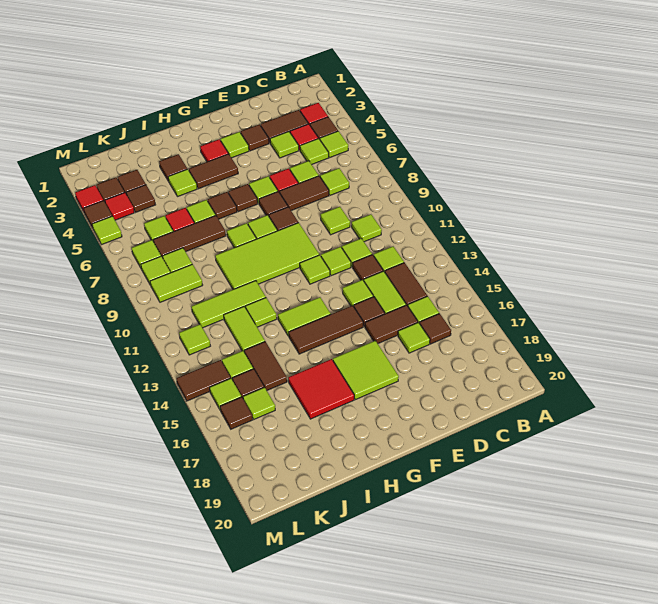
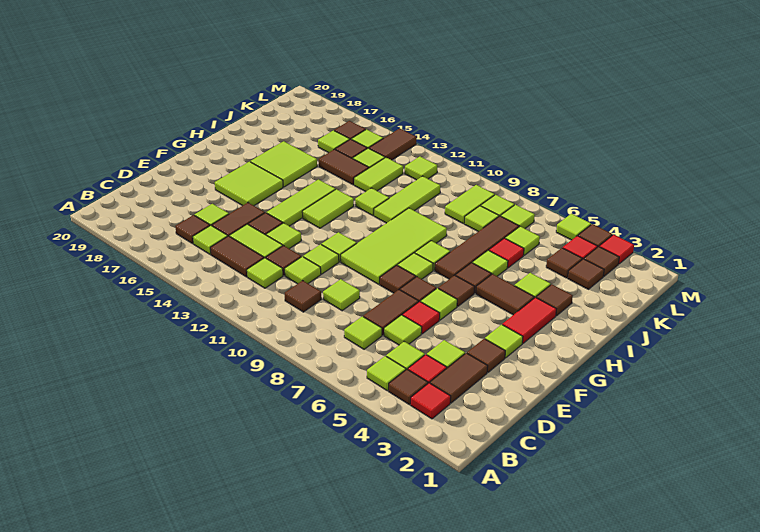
lime 1x1 tile [352,214,382,242] -> brown 1x1 tile [285,281,321,312]
brown 1x3 tile [289,306,363,354] -> lime 1x3 tile [267,180,336,226]
red 1x1 tile [200,139,228,162] -> red 1x2 tile [502,297,556,344]
brown 1x2 tile [189,154,238,189] -> brown 1x2 tile turned to [476,274,534,315]
red 2x2 tile [288,359,354,419] -> lime 2x2 tile [250,141,317,187]
brown 1x3 tile [153,215,226,258] -> brown 1x4 tile [435,216,519,279]
lime 1x2 tile [224,306,265,351] -> lime 1x2 tile turned to [354,158,403,192]

